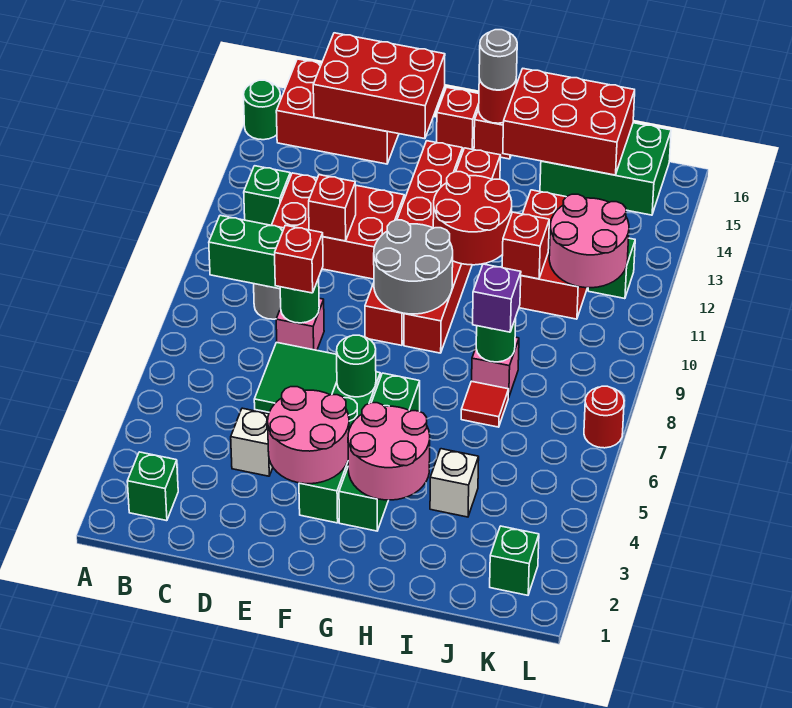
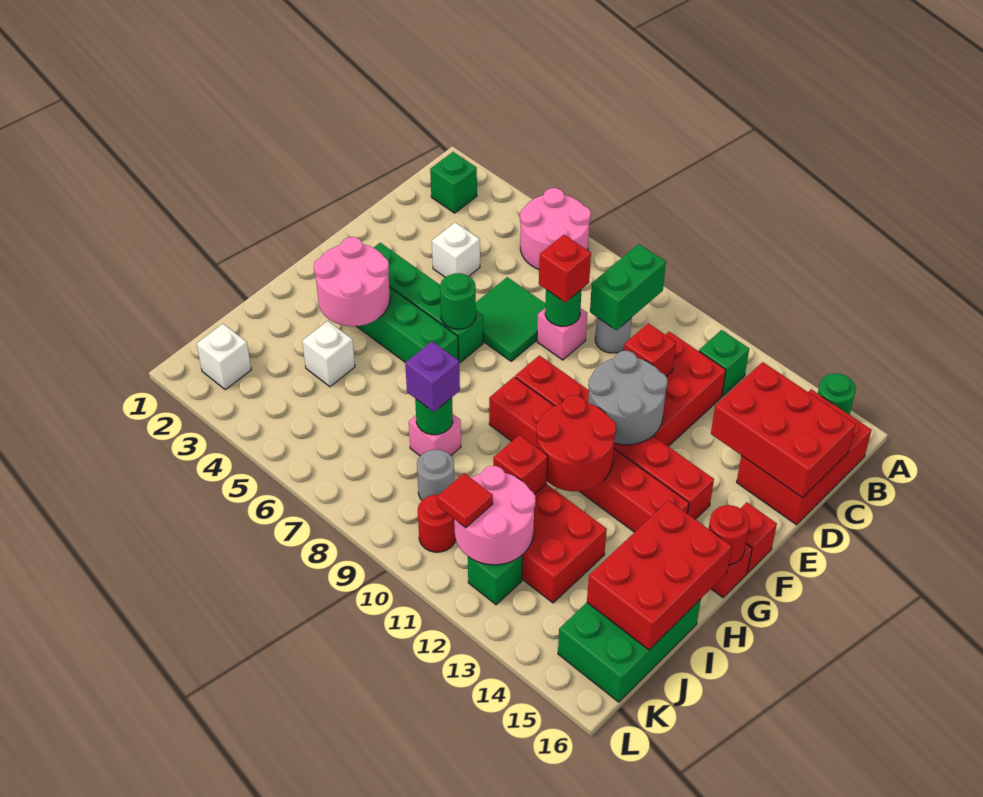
red 2x3 brick [313,33,445,139] -> red 2x3 brick turned to [711,362,856,498]
pink 2x2 round brick [268,387,349,484] -> pink 2x2 round brick moved to [520,188,591,269]
grey 2x2 round brick [374,220,453,314] -> grey 2x2 round brick moved to [588,351,668,445]
grey 1x1 round brick [479,30,517,90] -> grey 1x1 round brick moved to [417,450,454,500]
red 1x1 tile [461,381,509,427] -> red 1x1 tile moved to [437,473,493,528]
green 1x1 brick [490,526,539,595] -> white 1x1 brick [197,324,251,390]
red 1x1 round brick [584,386,624,448] -> red 1x1 round brick moved to [418,495,456,552]

